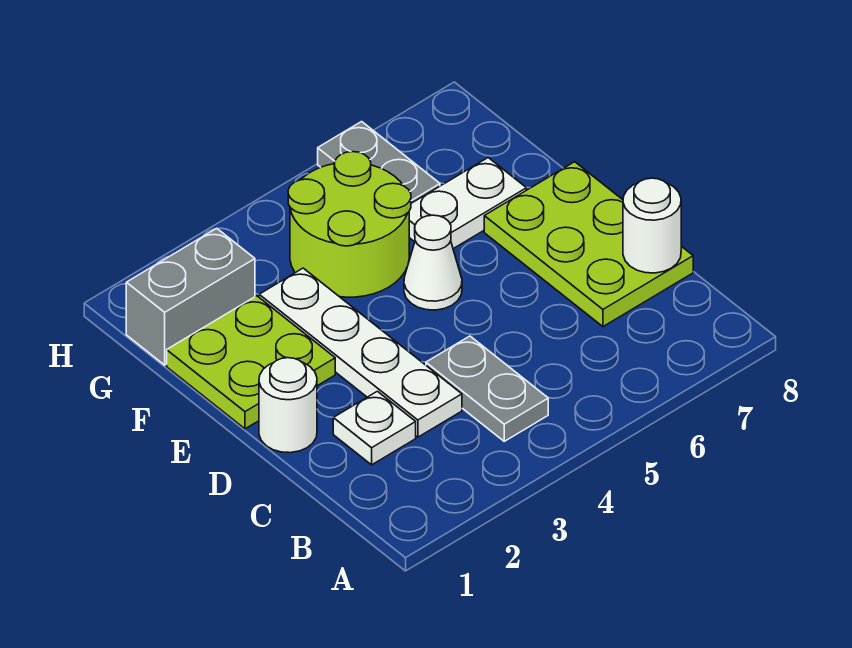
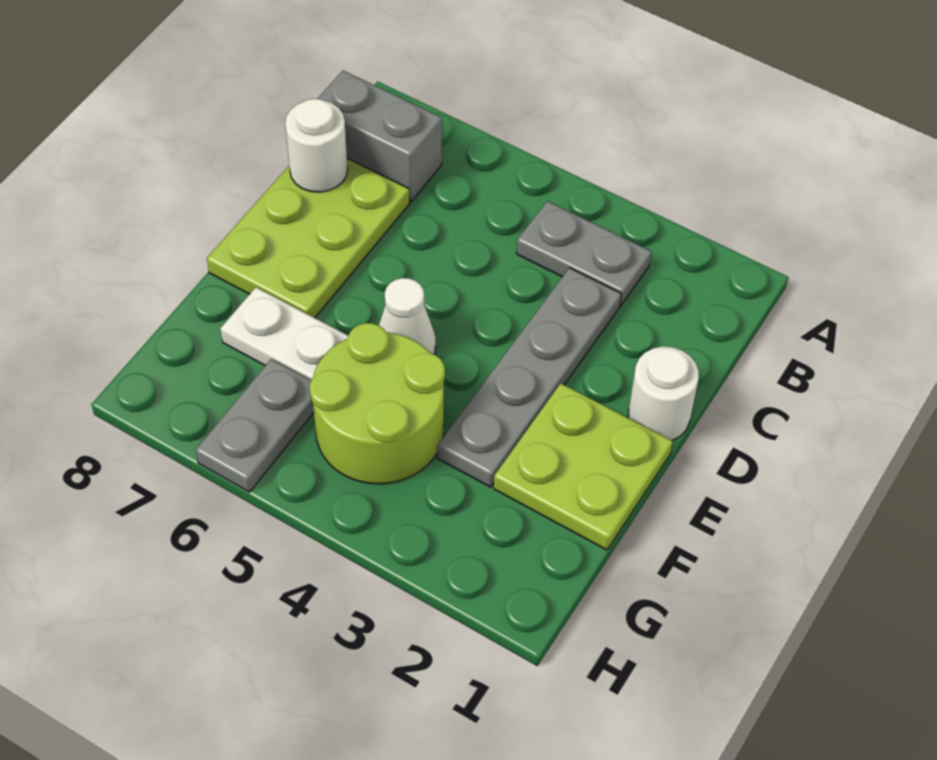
grey 1x2 plate [426,336,548,441] -> grey 1x2 plate turned to [517,201,652,306]
white 1x1 plate [333,391,416,465] -> none
white 1x4 plate [259,268,462,437] -> grey 1x4 plate [437,268,621,487]
grey 1x2 brick [126,228,255,365] -> grey 1x2 brick moved to [317,71,442,202]

